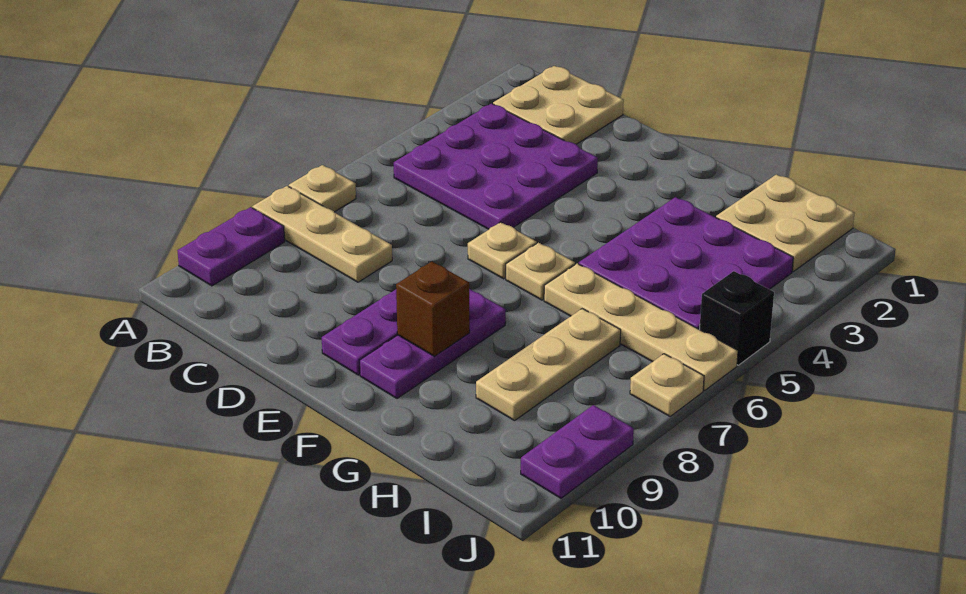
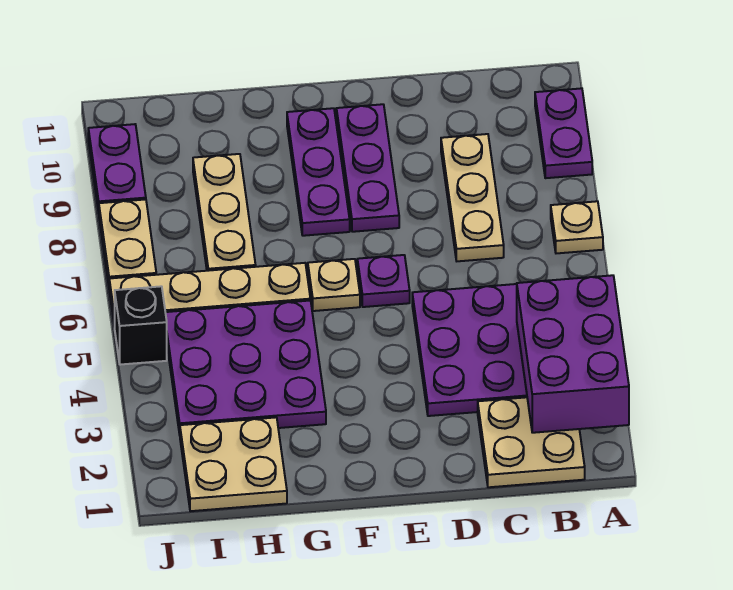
none -> purple 2x3 brick [517,275,629,433]
tan 1x3 plate [252,186,392,282] -> tan 1x3 plate turned to [441,134,504,261]
tan 1x1 plate [468,222,537,279] -> purple 1x1 plate [357,255,410,307]
brown 1x1 brick [396,261,470,356] -> none
tan 1x1 plate [630,354,704,416] -> tan 1x2 plate [99,199,156,285]

